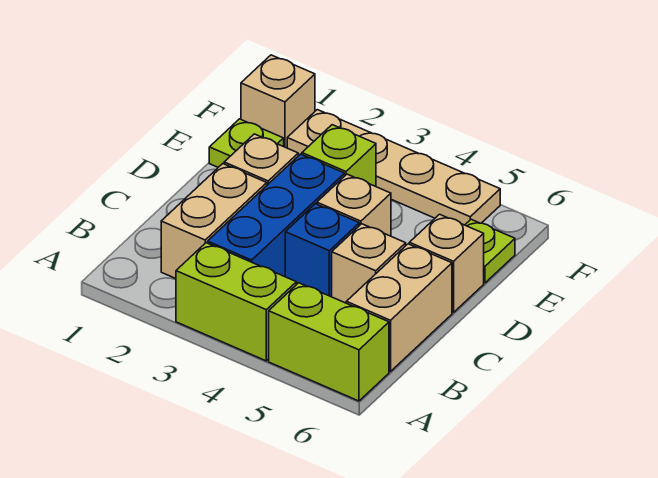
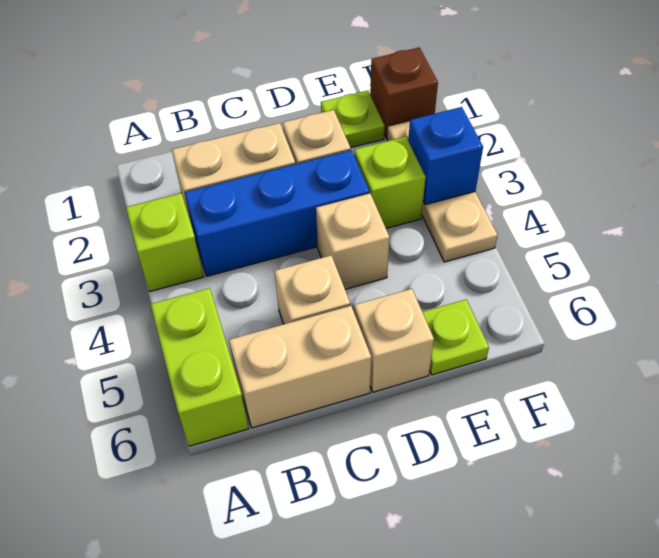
lime 1x2 brick [176,243,296,361] -> lime 1x1 brick [126,193,204,291]
blue 1x1 brick [285,204,359,297] -> blue 1x1 brick moved to [408,107,483,205]
tan 1x1 brick [241,55,315,148] -> brown 1x1 brick [370,47,438,139]
tan 1x4 plate [287,110,500,225] -> tan 1x3 plate [387,121,498,262]

